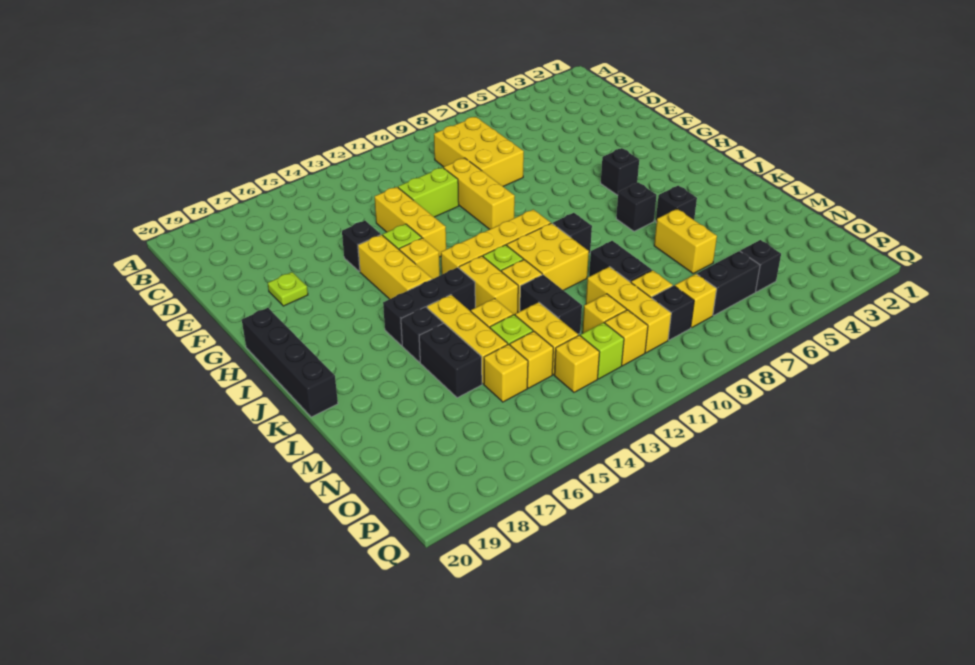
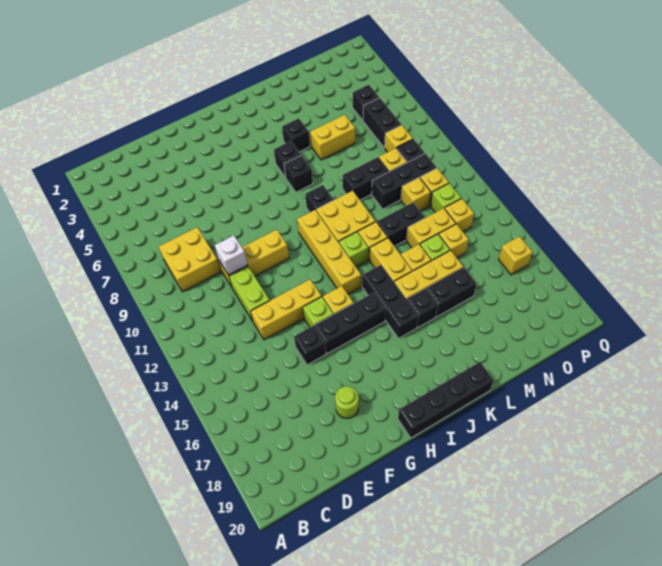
yellow 2x3 brick [434,117,524,186] -> yellow 2x2 brick [159,227,221,292]
none -> white 1x1 brick [215,236,247,275]
lime 1x1 plate [268,272,308,306] -> lime 1x1 round brick [335,386,359,418]
yellow 1x3 brick [358,235,432,299] -> black 1x3 brick [314,293,386,354]
black 1x1 brick [601,148,639,195] -> black 1x1 brick moved to [284,155,313,192]
yellow 1x2 brick [459,256,518,315] -> yellow 1x2 brick turned to [370,238,412,282]
yellow 1x3 brick [586,267,671,353] -> black 1x3 brick [372,154,437,209]
yellow 1x1 brick [484,344,528,402] -> yellow 1x1 brick moved to [498,236,533,275]

